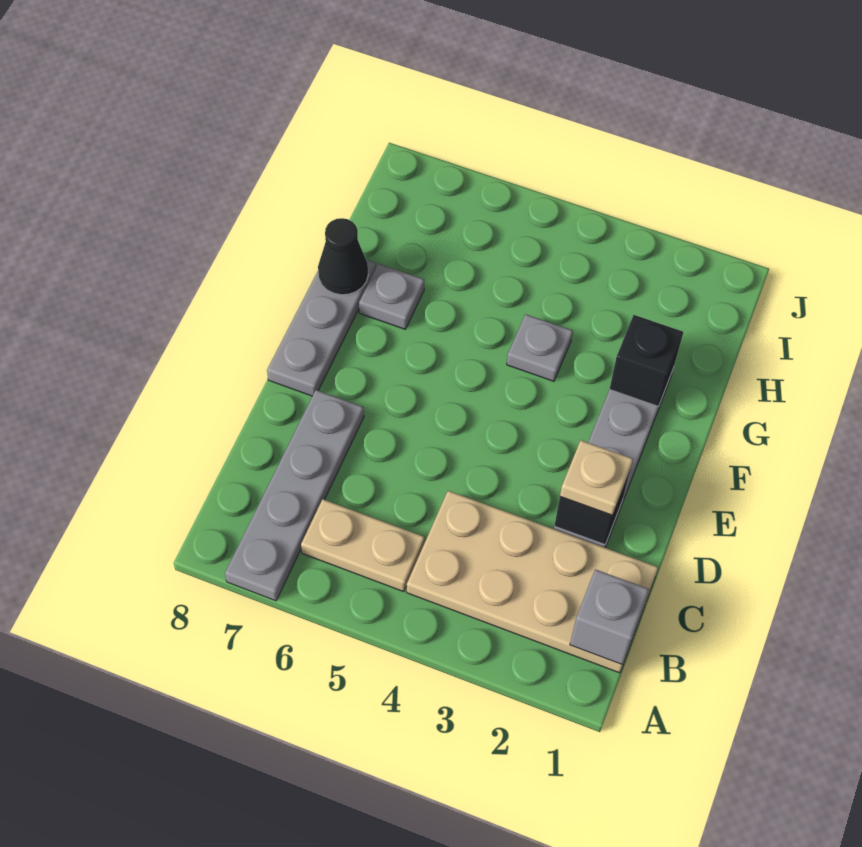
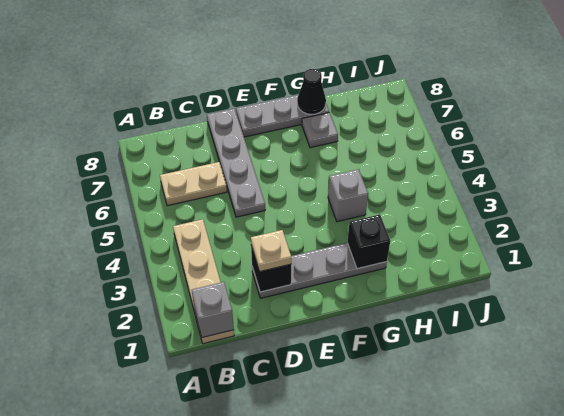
grey 1x4 plate [225,390,364,601] -> grey 1x4 plate turned to [207,109,265,217]
tan 2x4 plate [407,491,658,673] -> tan 1x4 plate [173,219,234,344]
tan 1x2 plate [301,499,425,592] -> tan 1x2 plate turned to [160,162,227,206]
grey 1x1 plate [507,314,573,381] -> grey 1x1 brick [328,169,368,222]

